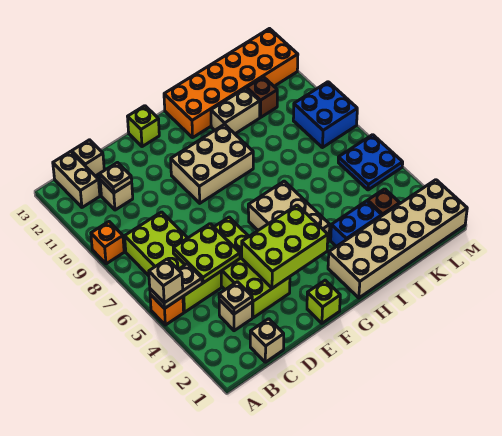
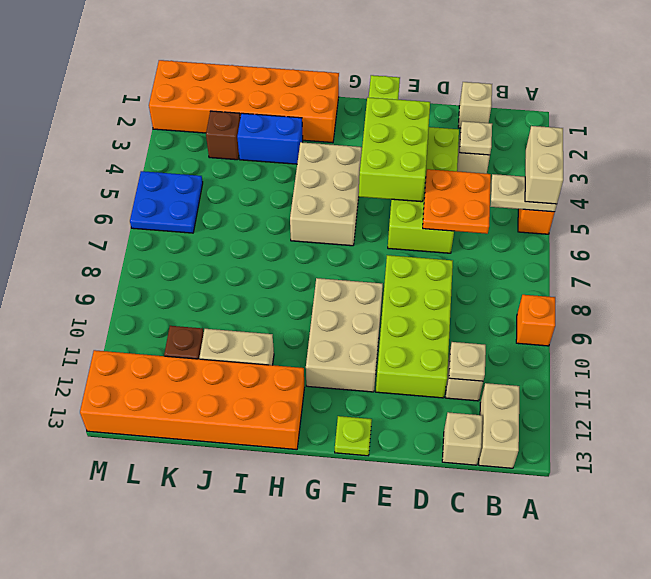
tan 1x1 brick [149,259,183,303] -> tan 1x2 brick [525,126,563,204]
lime 2x4 brick [125,212,221,312] -> lime 2x4 brick moved to [376,255,453,398]
lime 2x2 plate [173,224,240,283] -> orange 2x2 plate [423,169,491,234]
lime 2x3 brick [242,205,328,288] -> lime 2x3 brick turned to [359,97,430,202]
tan 2x3 brick [171,124,253,203] -> tan 2x3 brick turned to [306,278,383,392]
lime 1x1 brick [128,106,159,147] -> lime 1x1 plate [335,416,372,456]
tan 2x6 brick [328,180,467,298] -> orange 2x6 brick [149,60,339,143]
blue 2x2 brick [293,82,357,148] -> none

